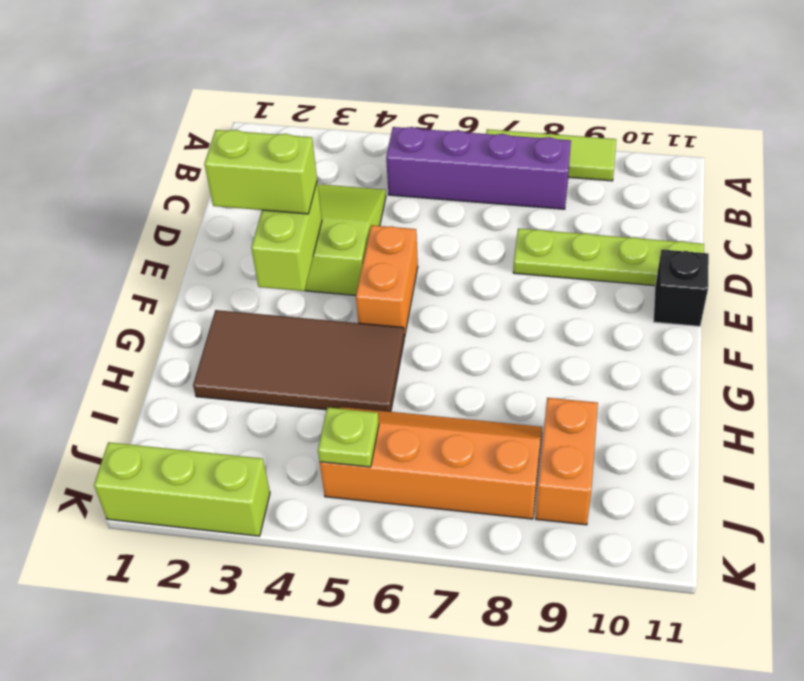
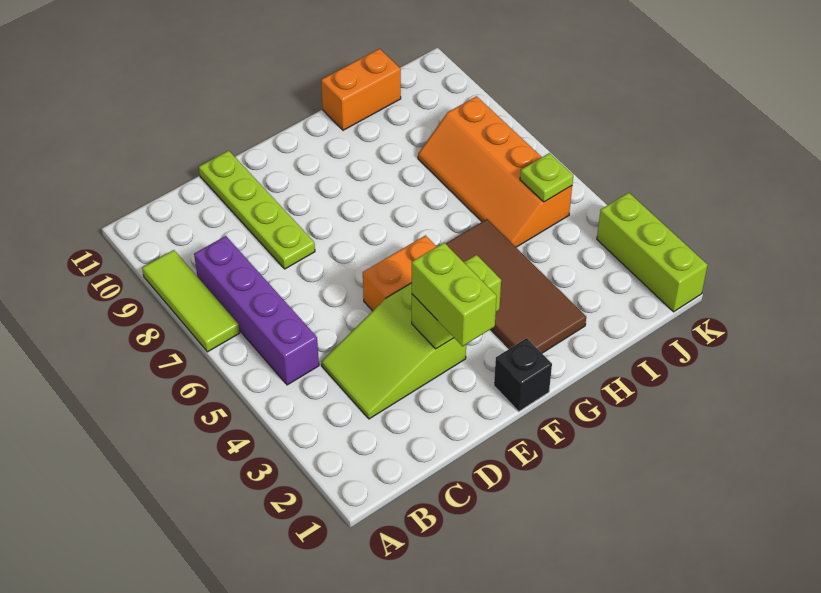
black 1x1 brick [654,250,709,326] -> black 1x1 brick moved to [494,338,552,411]
orange 1x2 brick [536,398,598,525] -> orange 1x2 brick moved to [321,49,401,130]

